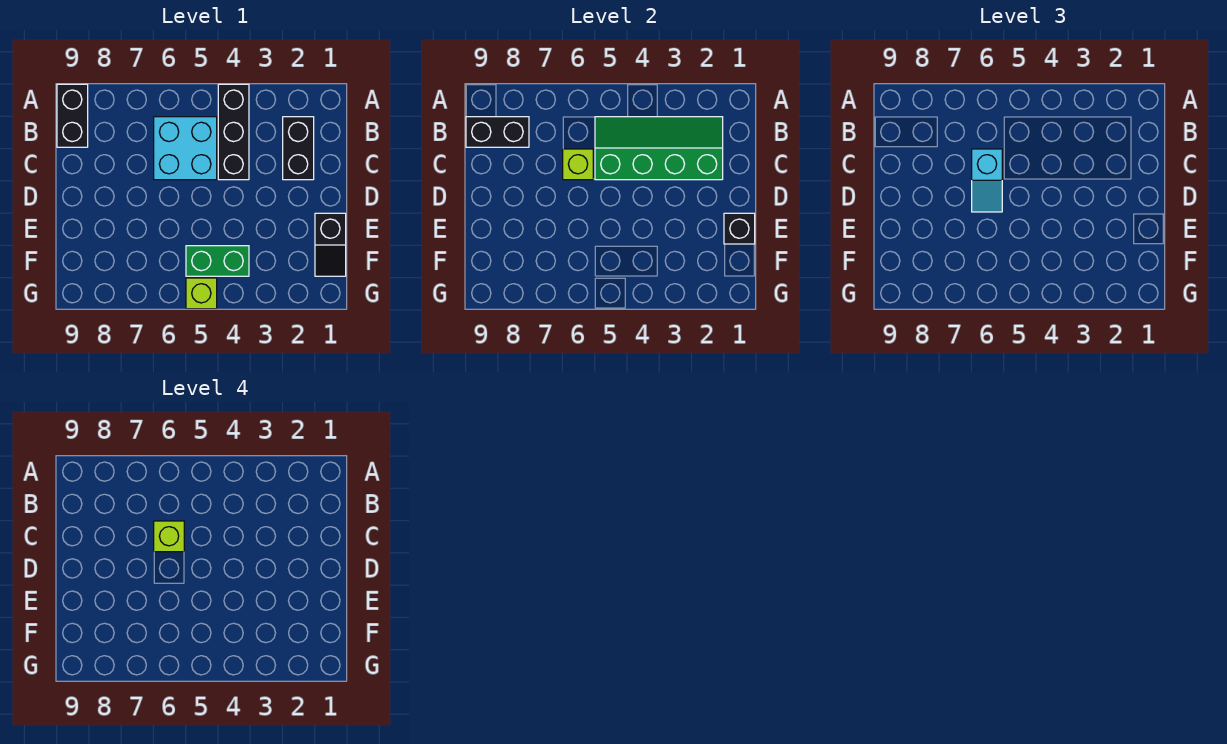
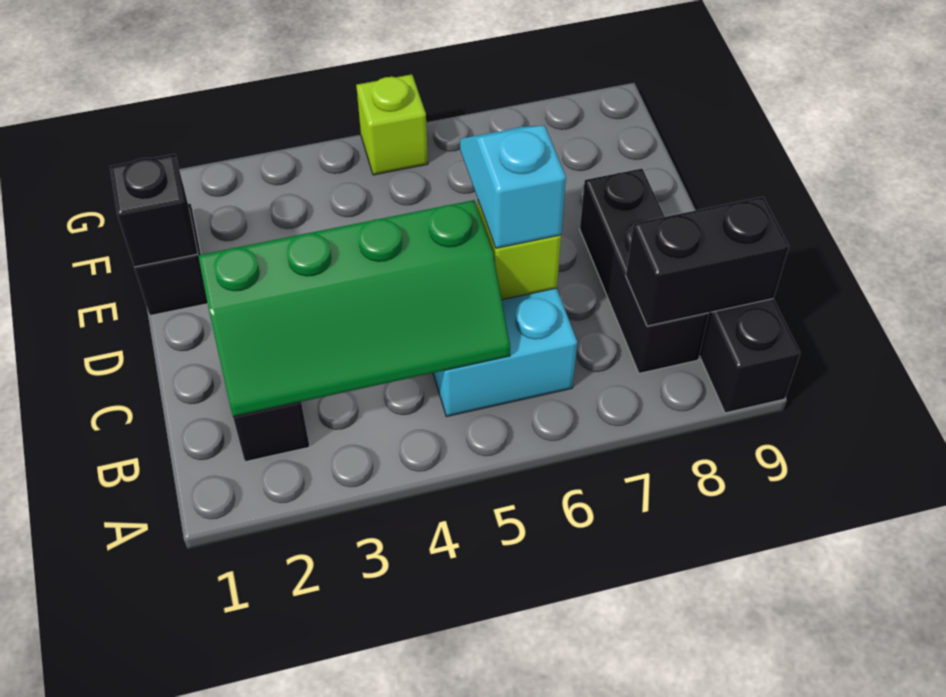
black 1x3 brick [218,84,249,180] -> black 1x3 brick moved to [580,169,709,373]
lime 1x1 brick [154,521,184,552] -> none
green 1x2 brick [186,246,249,276] -> none

